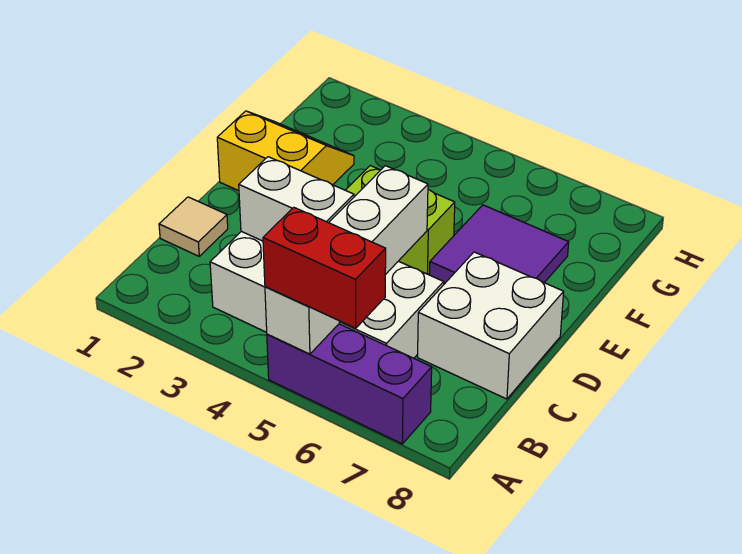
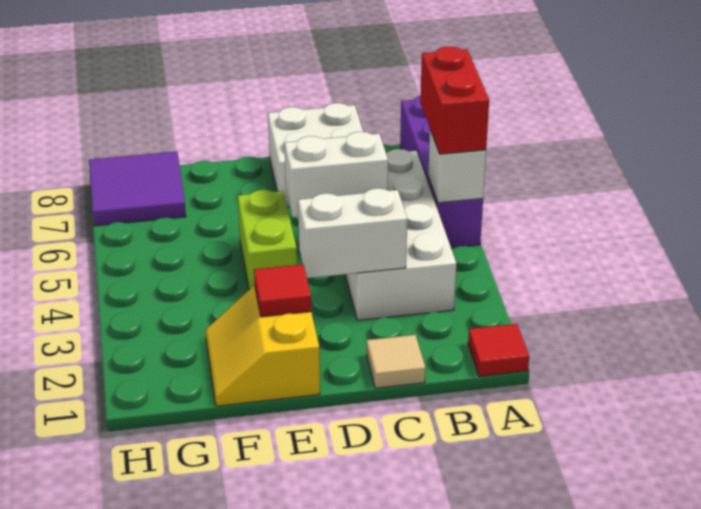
none -> red 1x1 tile [468,324,529,377]
purple 1x3 brick [267,324,432,444] -> purple 1x4 brick [400,96,483,248]
white 1x2 brick [239,157,354,241] -> white 1x2 brick turned to [298,188,407,278]
none -> red 1x1 tile [254,264,311,317]
purple 2x2 tile [430,205,569,283] -> purple 2x2 tile moved to [89,152,186,226]

